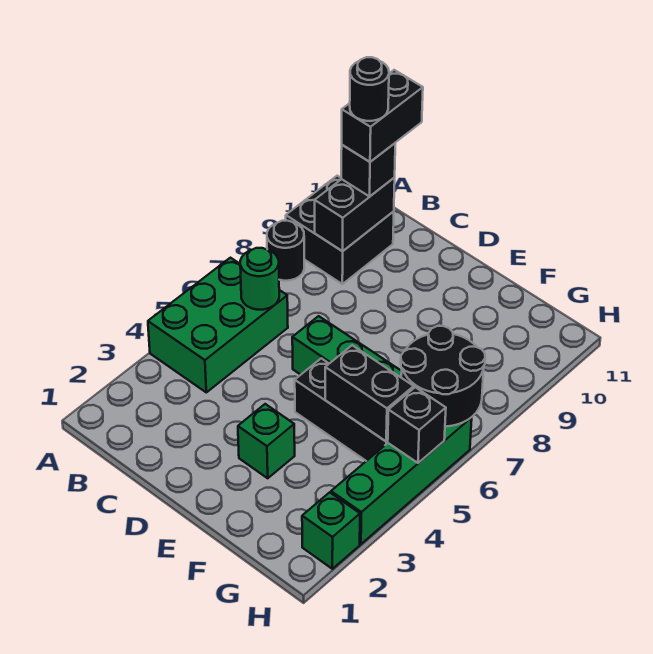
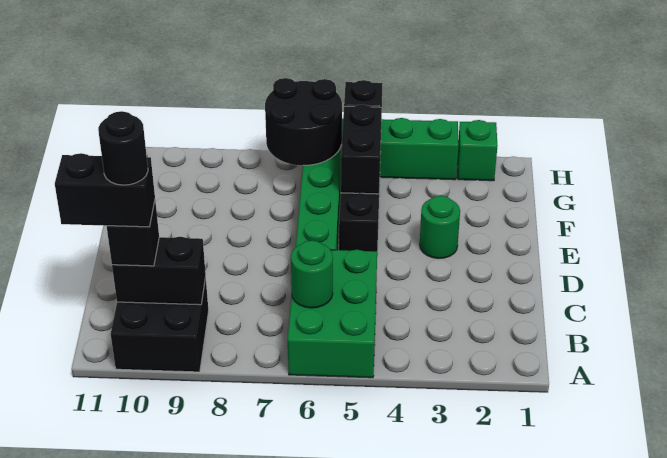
green 2x3 brick [148,258,288,392] -> green 2x3 brick turned to [288,250,377,378]
black 1x1 round brick [267,221,304,281] -> none
green 1x1 brick [238,404,295,478] -> green 1x1 round brick [420,196,460,259]

